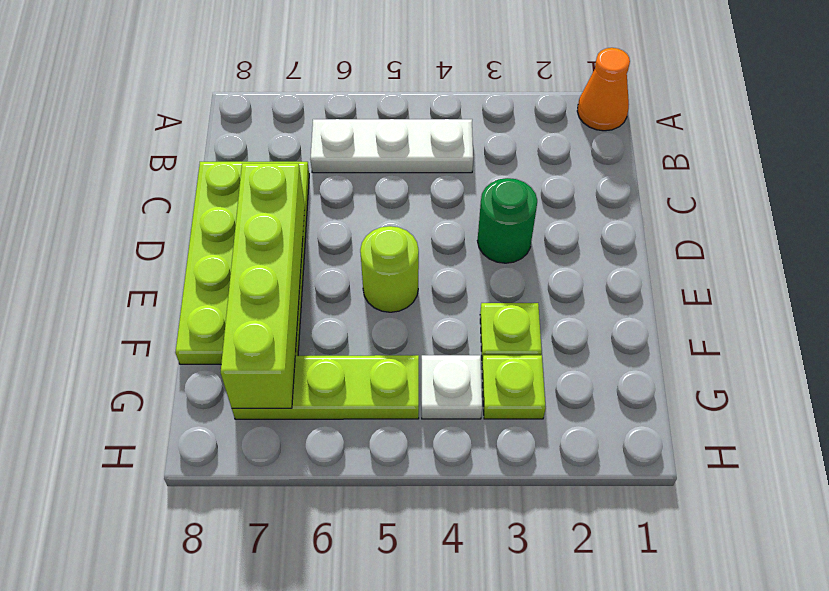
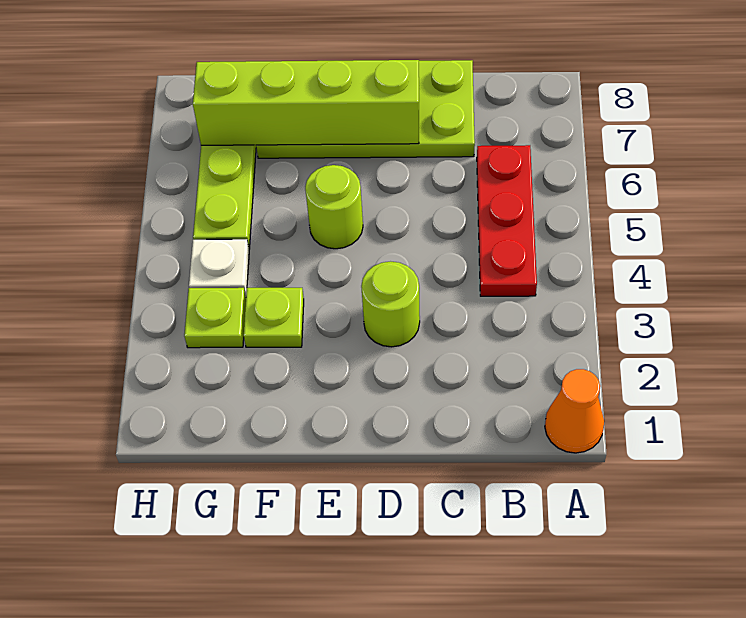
white 1x3 plate [310,119,473,173] -> red 1x3 plate [477,145,537,296]
green 1x1 round brick [477,178,537,263] -> lime 1x1 round brick [361,262,420,347]

